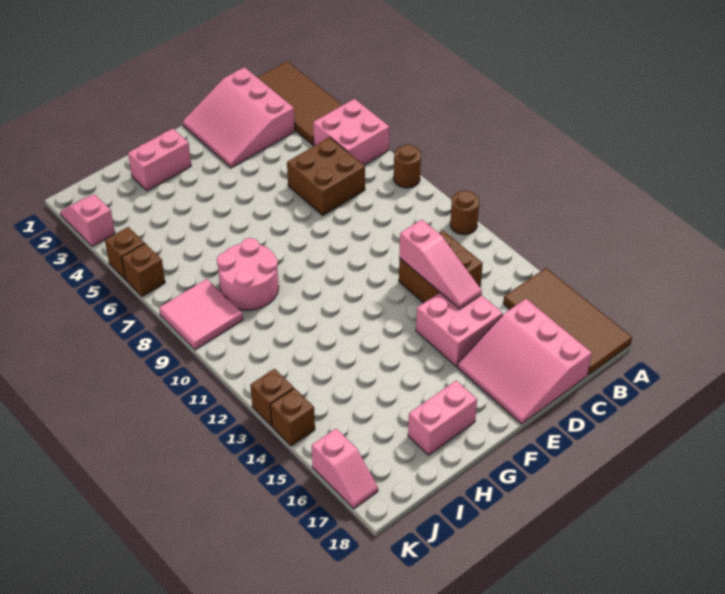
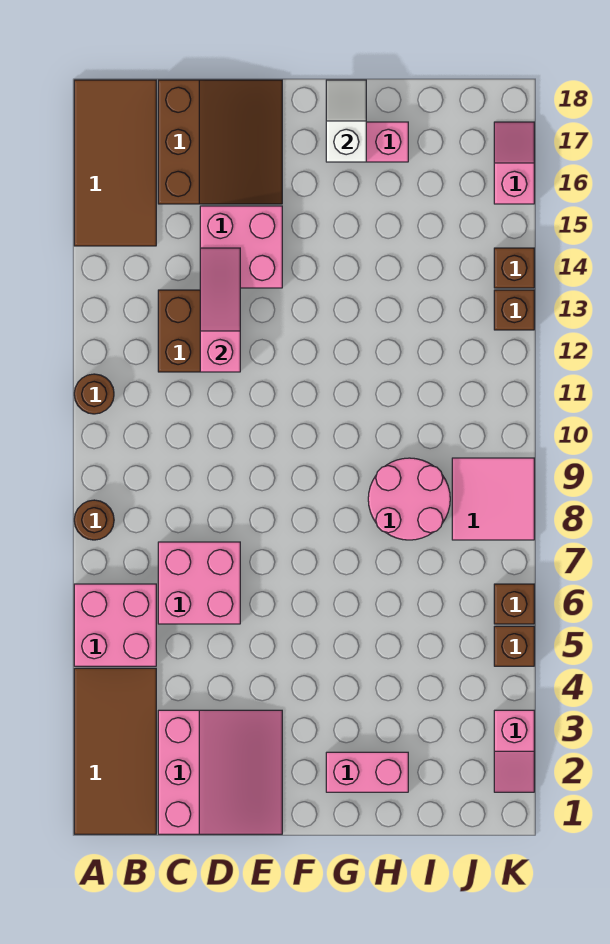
brown 2x2 brick [287,137,365,215] -> pink 2x2 brick [158,542,240,624]
pink 3x3 slope [457,299,592,424] -> brown 3x3 slope [158,80,282,204]
none -> white 1x2 slope [326,80,366,162]

